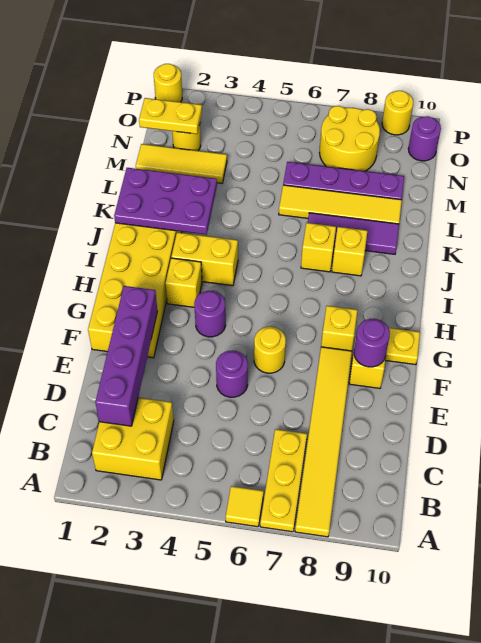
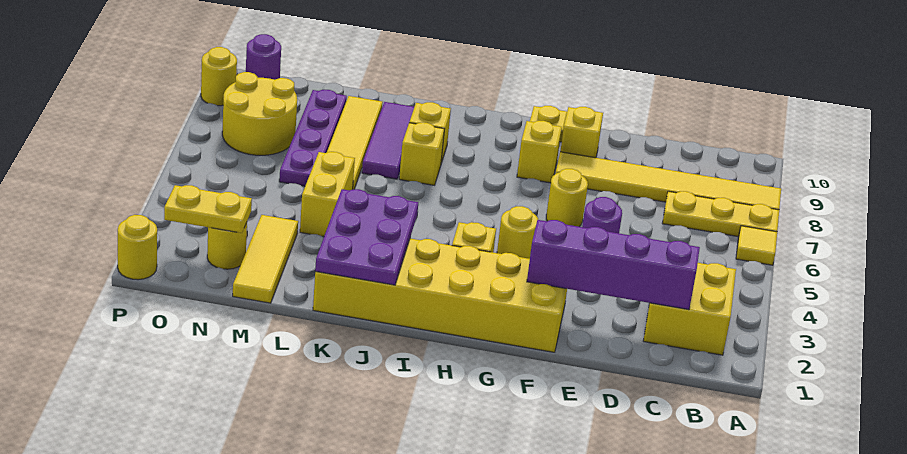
purple 1x1 round brick [354,319,390,367] -> none
purple 1x1 round brick [194,291,226,337] -> yellow 1x1 round brick [497,206,539,259]
yellow 1x2 brick [171,232,238,286] -> yellow 1x2 brick moved to [300,152,355,237]
yellow 1x2 plate [139,98,202,134] -> yellow 1x2 plate turned to [164,185,252,233]

